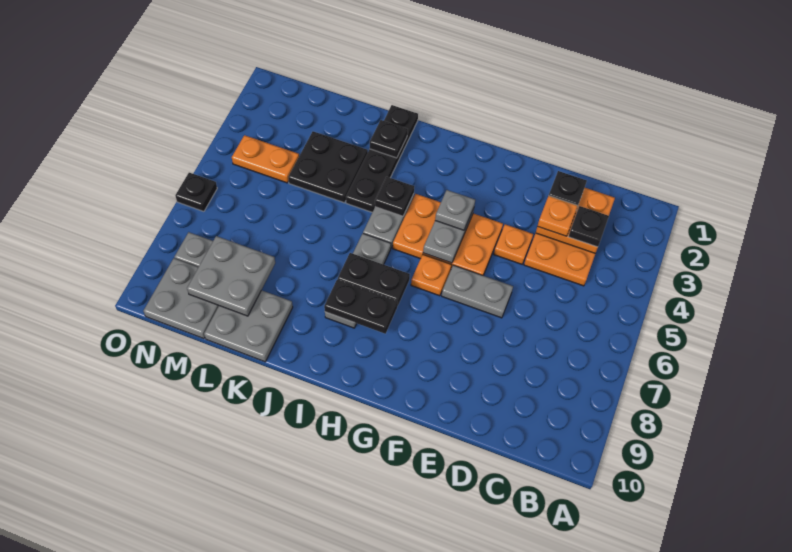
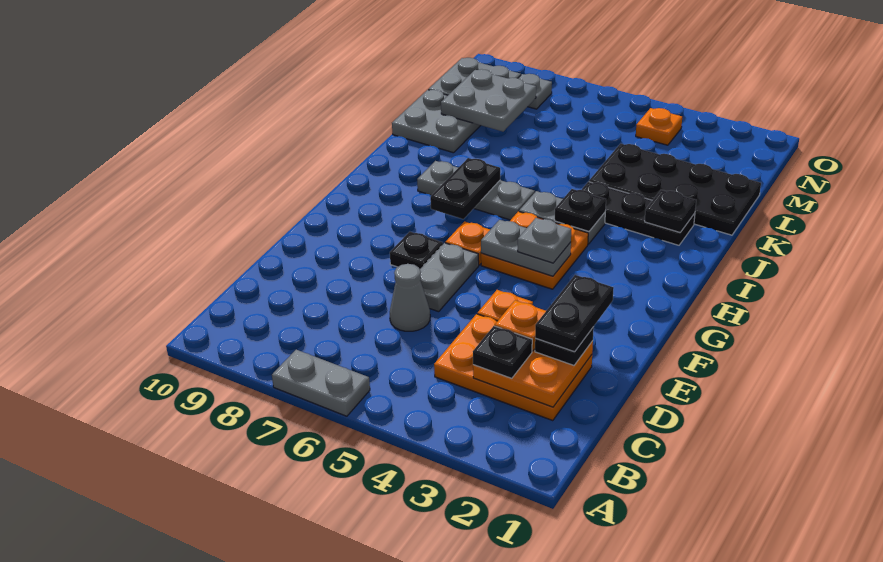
none -> grey 1x2 plate [272,350,370,416]
none -> grey 1x1 cone [390,264,430,331]
orange 2x3 plate [393,194,503,275] -> orange 2x2 plate [481,211,588,289]
black 1x2 plate [324,280,398,334] -> black 1x2 plate moved to [535,275,614,352]
black 1x4 plate [346,105,418,212] -> black 1x3 plate [582,182,695,245]
black 2x2 plate [288,131,368,203] -> black 2x4 plate [589,143,761,235]
orange 1x2 plate [232,135,299,183] -> orange 1x1 plate [636,108,682,145]
black 1x1 plate [175,173,217,211] -> black 1x1 plate moved to [390,232,443,269]

